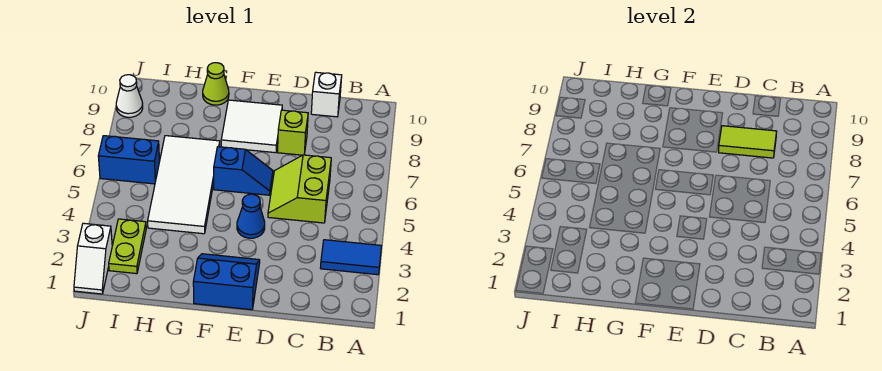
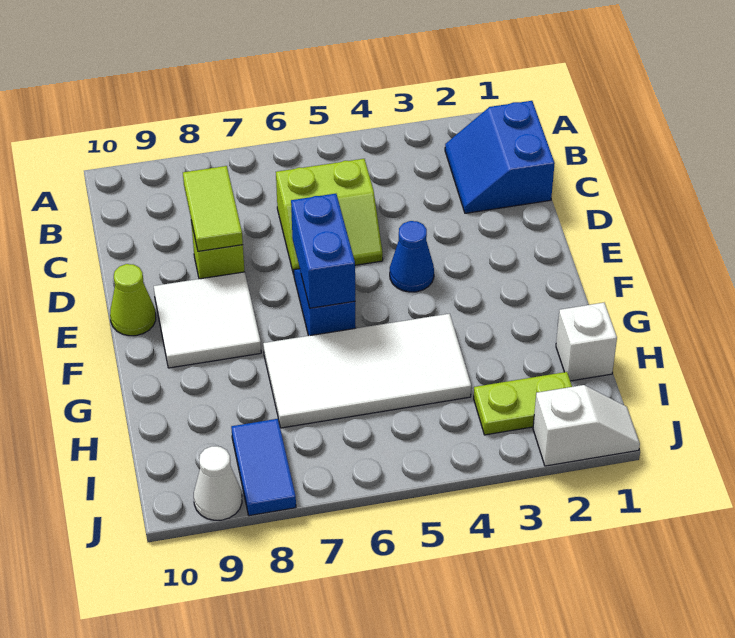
blue 1x2 tile [321,240,381,275] -> blue 1x2 tile moved to [231,419,296,516]
white 1x1 brick [311,72,342,117] -> white 1x1 brick moved to [556,303,617,381]
blue 2x2 slope [193,254,260,310] -> blue 2x2 slope moved to [445,101,555,213]
lime 1x1 cone [203,63,229,105] -> lime 1x1 cone moved to [110,264,156,336]
blue 1x2 brick [98,136,159,184] -> blue 1x2 brick moved to [291,194,355,308]

